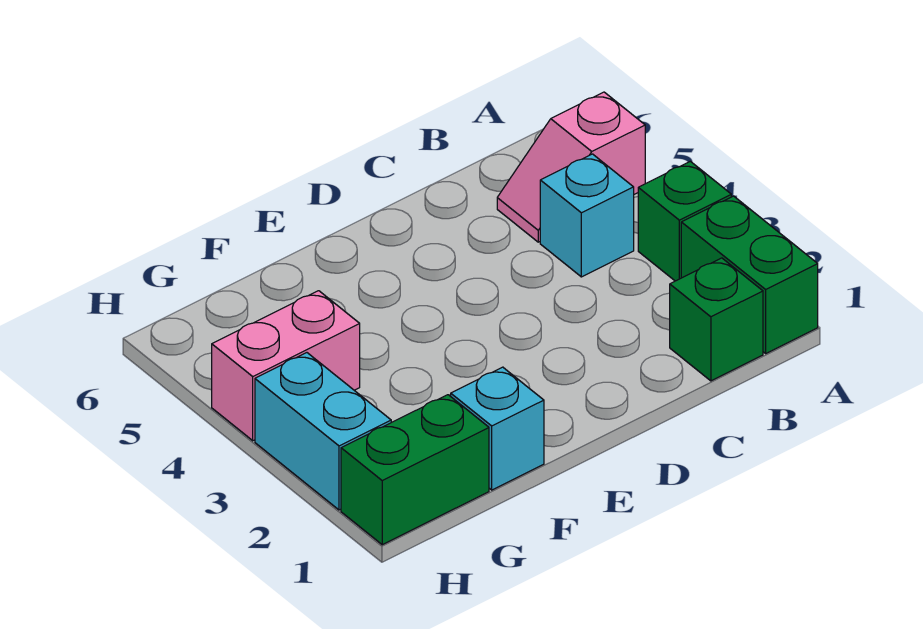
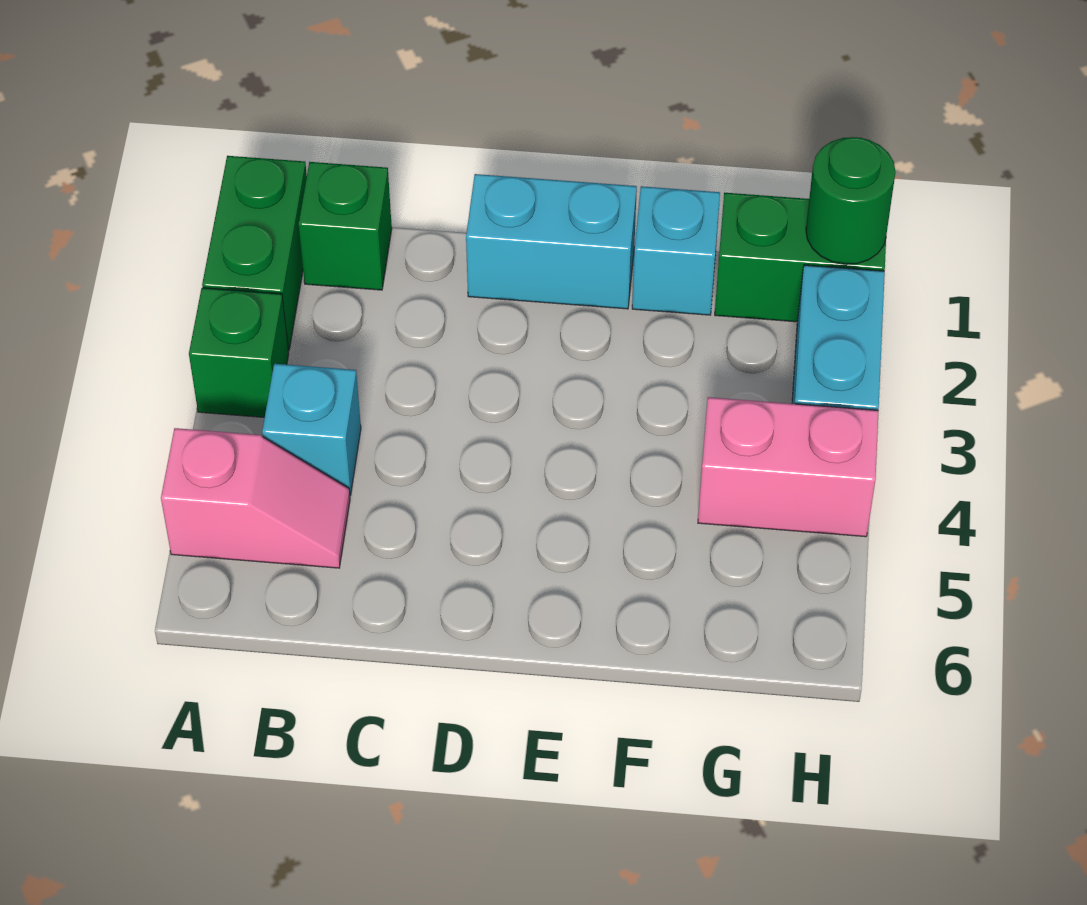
none -> cyan 1x2 brick [466,174,637,309]
none -> green 1x1 round brick [806,137,895,264]

